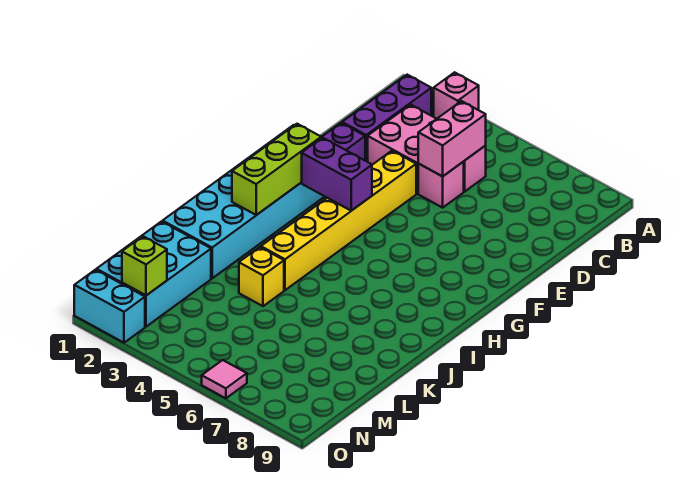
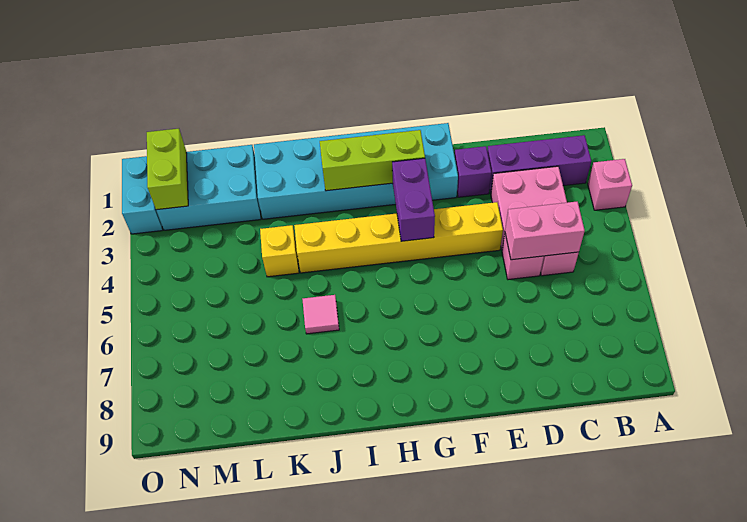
lime 1x1 brick [122,236,167,295] -> lime 1x2 brick [147,129,188,210]
pink 1x1 tile [202,360,247,398] -> pink 1x1 tile moved to [302,295,339,334]

